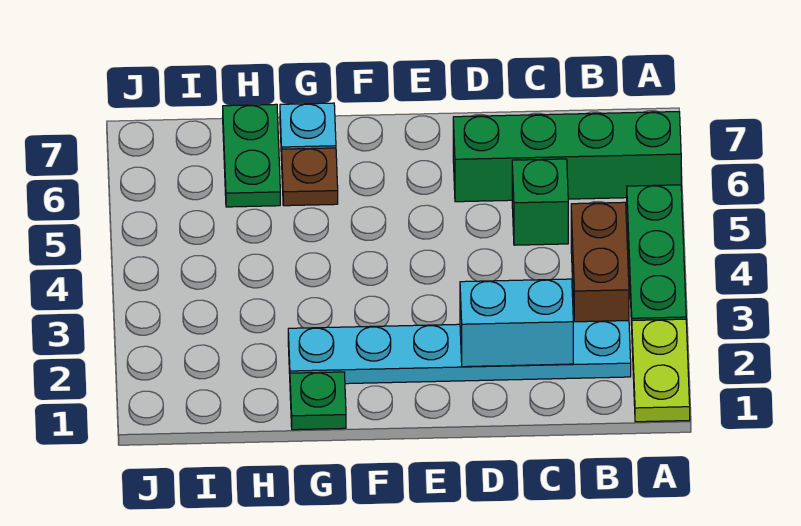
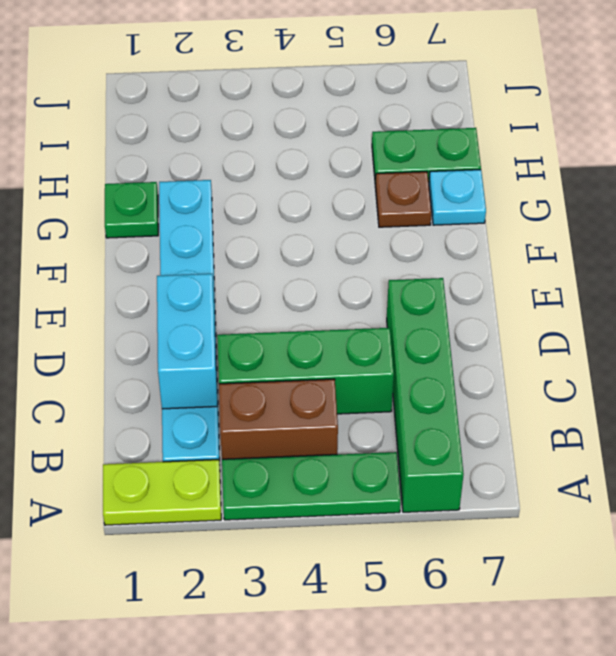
green 1x1 brick [512,159,568,245] -> green 1x3 brick [217,328,394,414]

